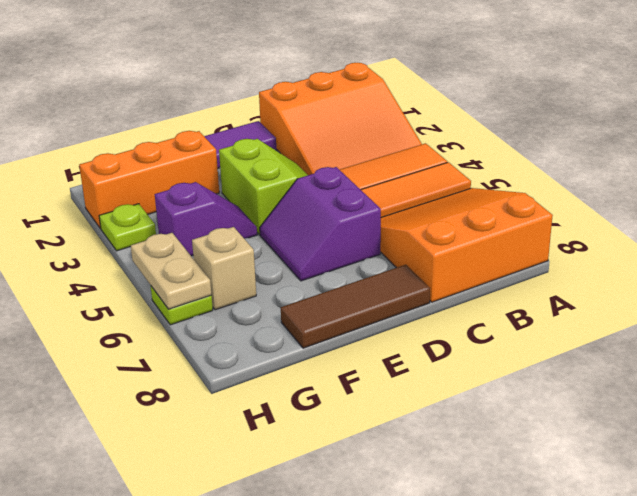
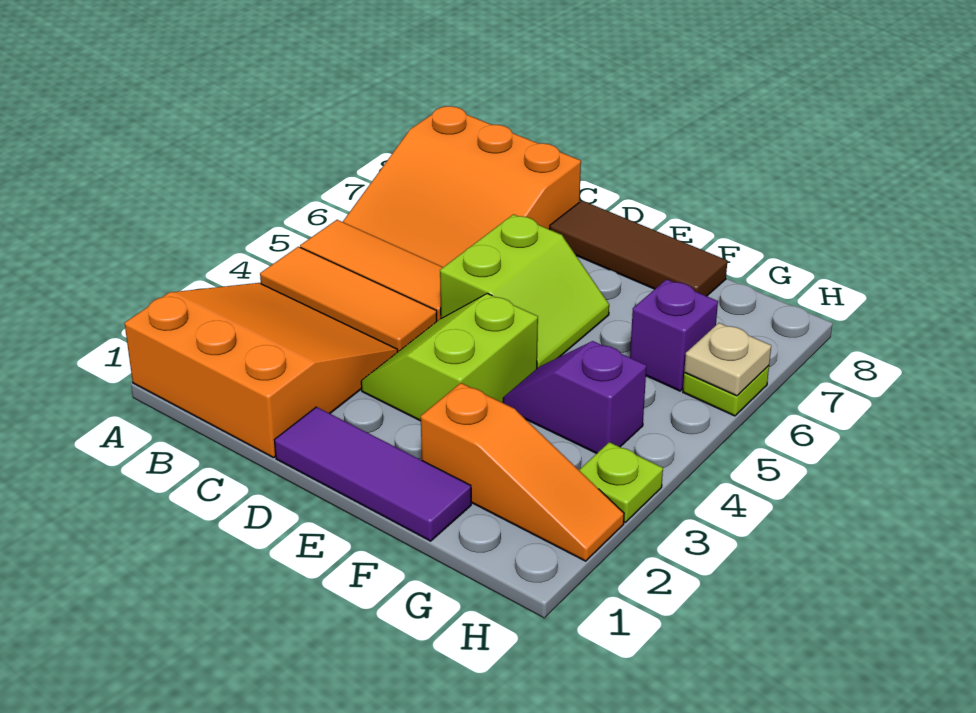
purple 2x2 slope [260,167,381,281] -> lime 2x2 slope [440,214,609,368]
orange 1x3 brick [79,131,219,229] -> orange 1x3 slope [421,383,624,561]
tan 1x1 brick [192,227,256,310] -> purple 1x1 brick [630,279,718,391]
tan 1x2 plate [131,233,211,309] -> tan 1x1 plate [684,323,771,396]

